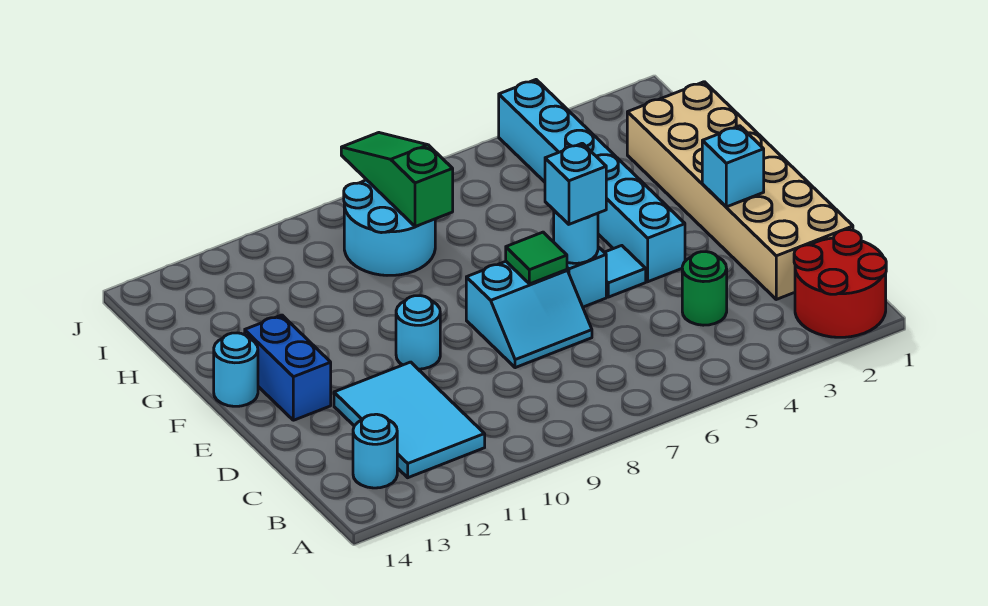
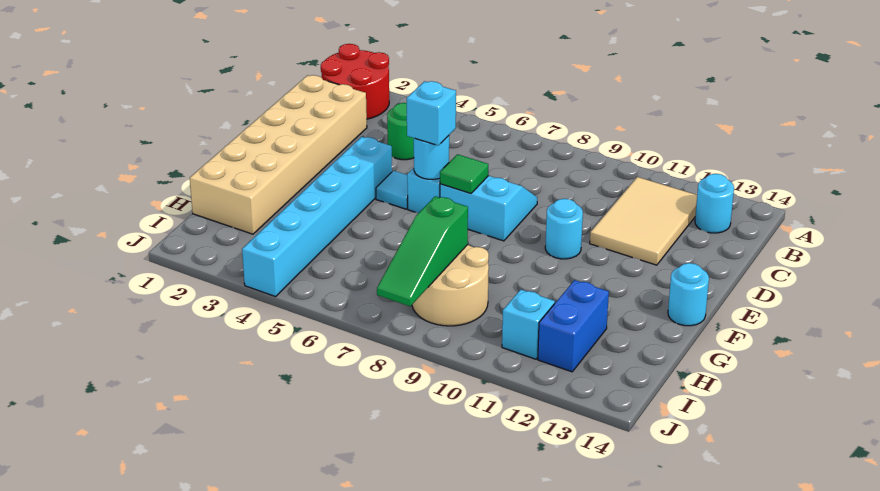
cyan 2x3 tile [334,362,485,478] -> tan 2x3 tile [590,177,697,265]
cyan 1x1 brick [702,126,764,207] -> cyan 1x1 brick moved to [502,290,555,359]
blue 1x2 brick [245,315,331,420] -> blue 1x2 brick moved to [538,280,609,372]
cyan 2x2 round brick [344,180,435,275] -> tan 2x2 round brick [412,245,489,326]

